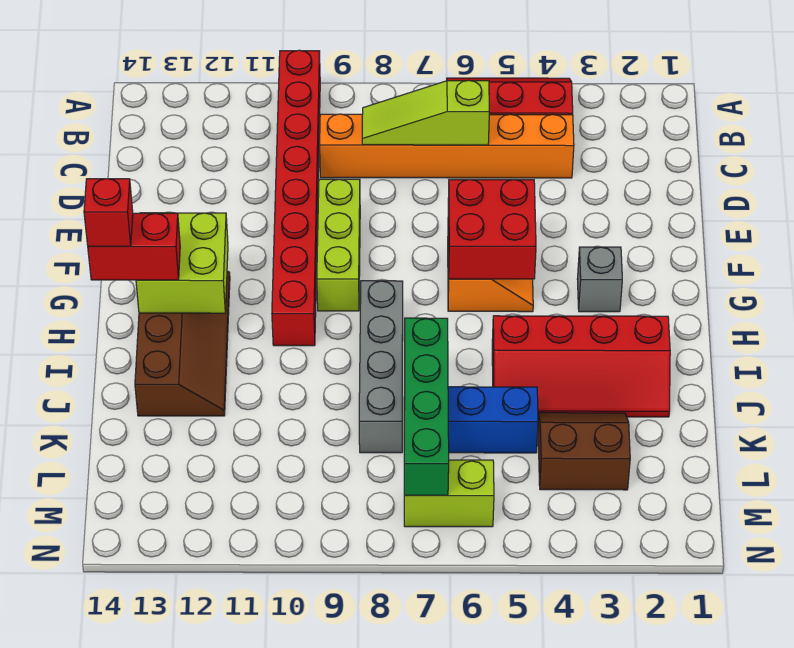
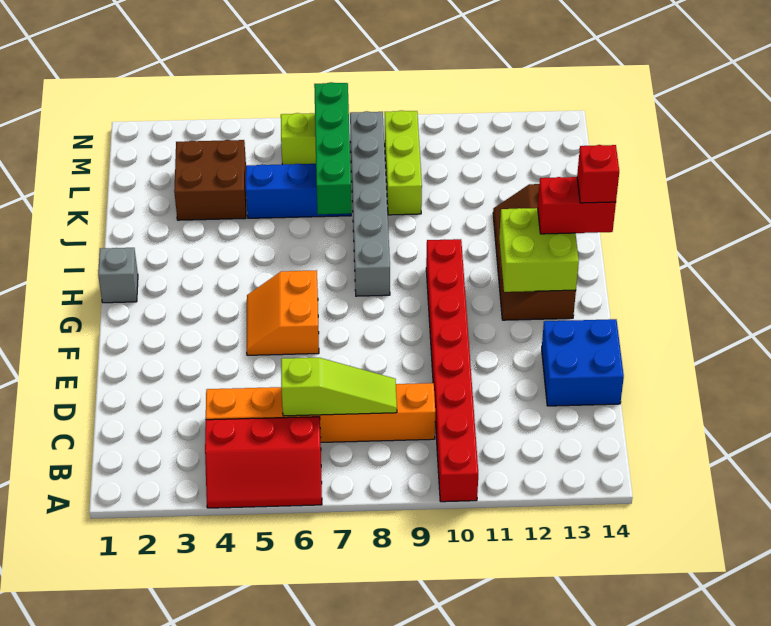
none -> blue 2x2 brick [542,319,624,406]
lime 1x3 brick [317,179,360,311] -> lime 1x3 brick moved to [385,110,422,215]
red 2x2 brick [448,180,536,279] -> none
grey 1x1 brick [577,247,622,312] -> grey 1x1 brick moved to [98,248,138,303]
grey 1x4 brick [359,281,403,453] -> grey 1x6 brick [350,111,390,296]
red 2x4 slope [492,316,670,417] -> none
brown 2x2 slope [538,413,630,490] -> brown 2x2 brick [174,140,246,220]

